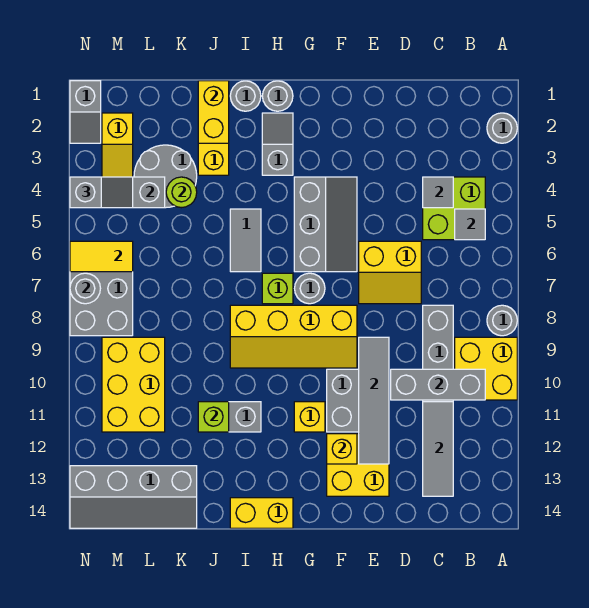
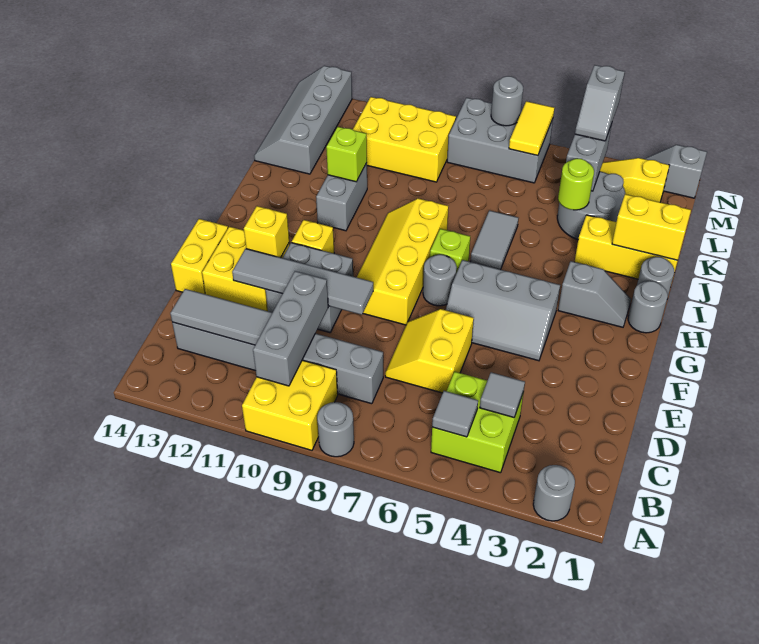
yellow 1x2 brick [230,498,293,528] -> yellow 1x2 brick moved to [171,219,228,294]
grey 1x2 tile [230,209,261,272] -> grey 1x2 tile turned to [471,210,518,270]

